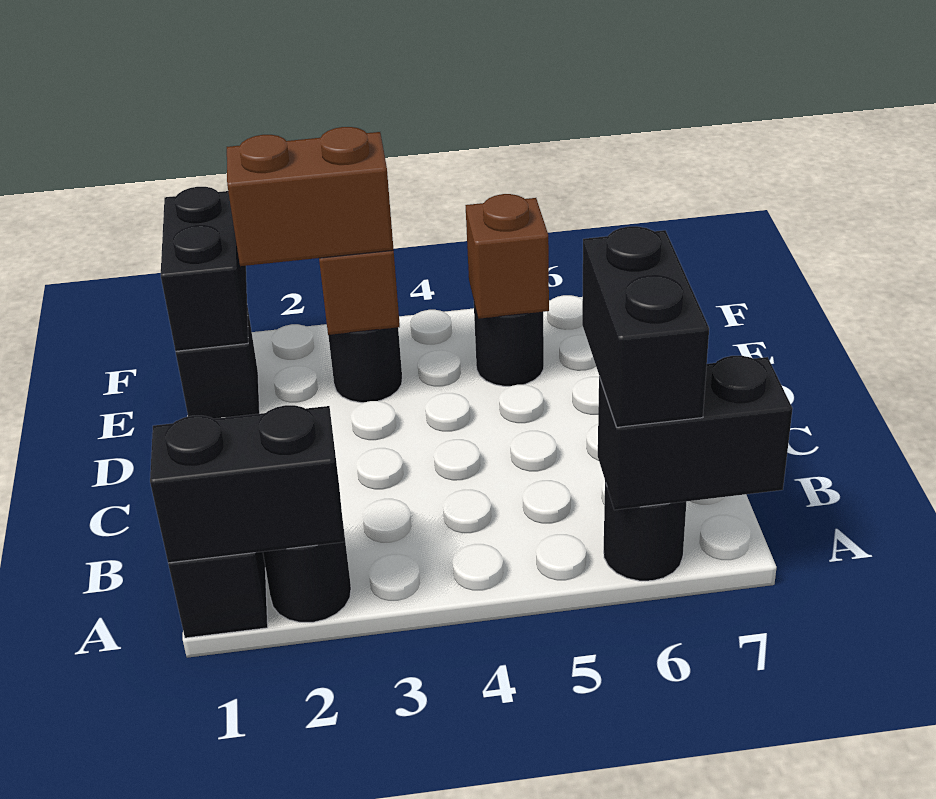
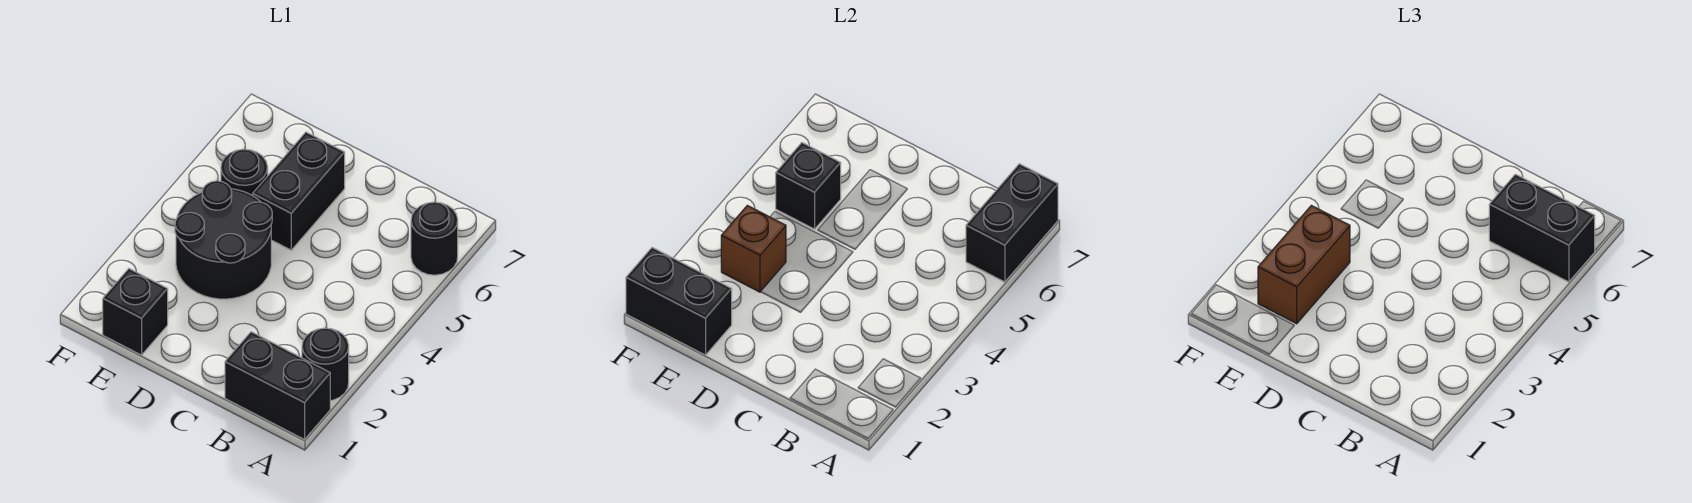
black 1x2 brick [150,405,345,563] -> black 1x2 brick moved to [253,132,345,250]
black 1x1 round brick [328,327,402,403] -> black 2x2 round brick [175,181,272,299]
brown 1x1 brick [466,194,549,319] -> black 1x1 brick [776,143,841,229]

